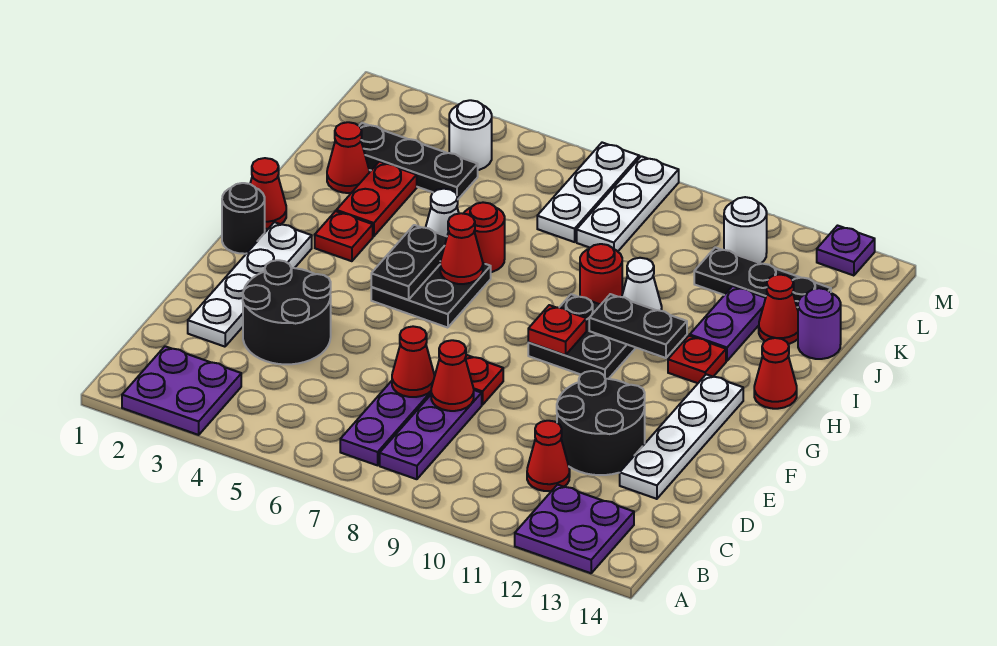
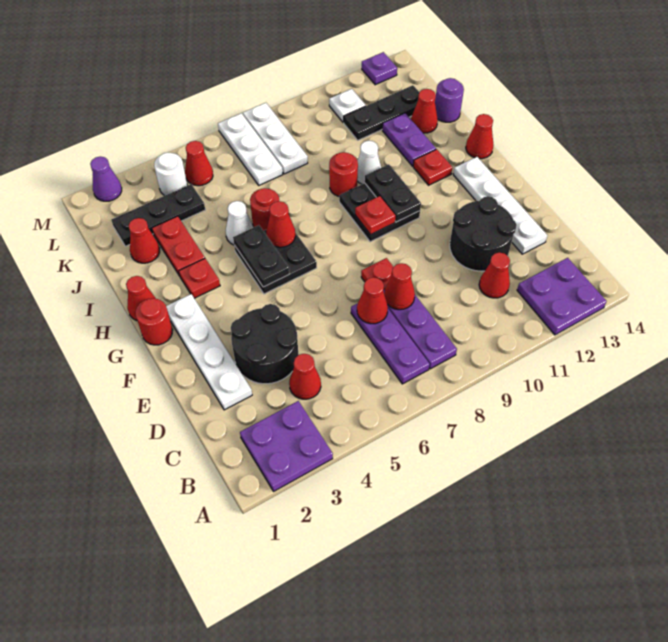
none -> red 1x1 cone [289,354,321,399]
black 1x1 round brick [222,183,265,254] -> red 1x1 round brick [135,298,173,345]
black 1x2 plate [589,294,687,358] -> black 1x2 plate turned to [365,164,421,222]
none -> red 1x1 cone [185,141,213,186]
white 1x1 round brick [724,197,767,263] -> white 1x1 plate [329,89,366,123]
none -> purple 1x1 cone [90,156,122,201]

